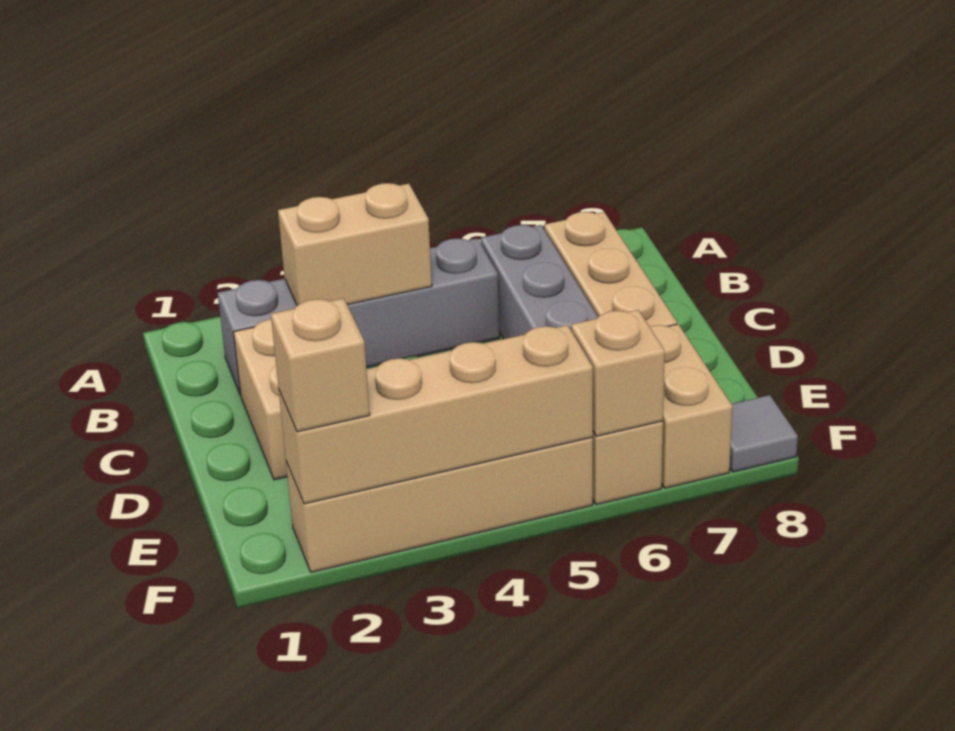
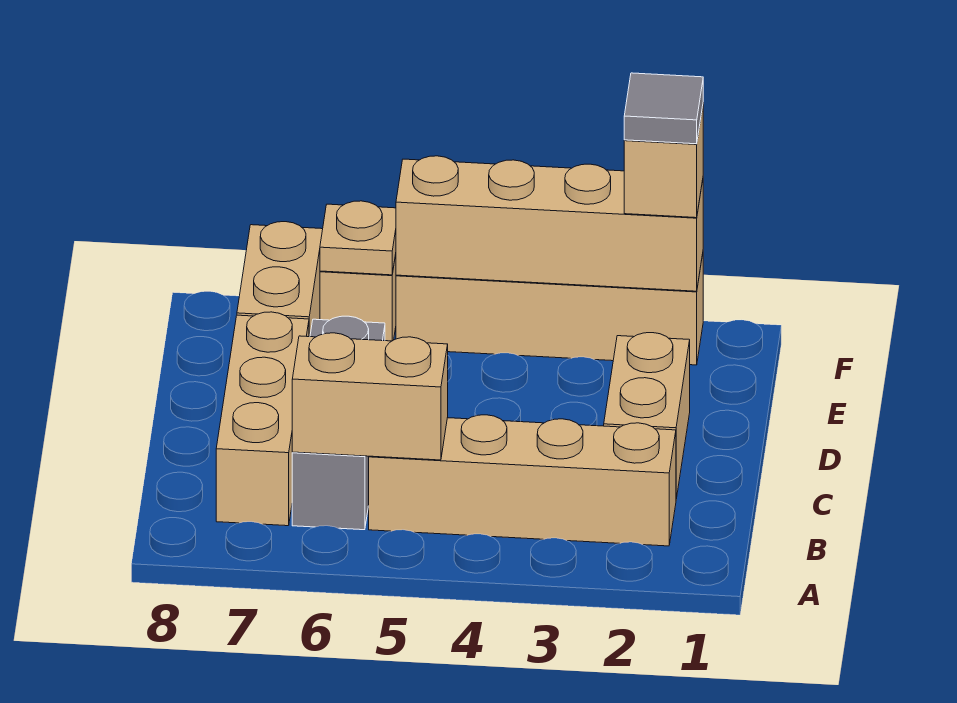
grey 1x4 brick [218,238,500,395] -> tan 1x4 brick [369,415,676,546]
tan 1x2 brick [278,183,432,305] -> tan 1x2 brick moved to [292,333,448,460]
tan 1x1 brick [571,310,665,436] -> tan 1x1 plate [320,201,396,275]
grey 1x1 tile [730,395,798,472] -> grey 1x1 tile moved to [624,73,703,144]

